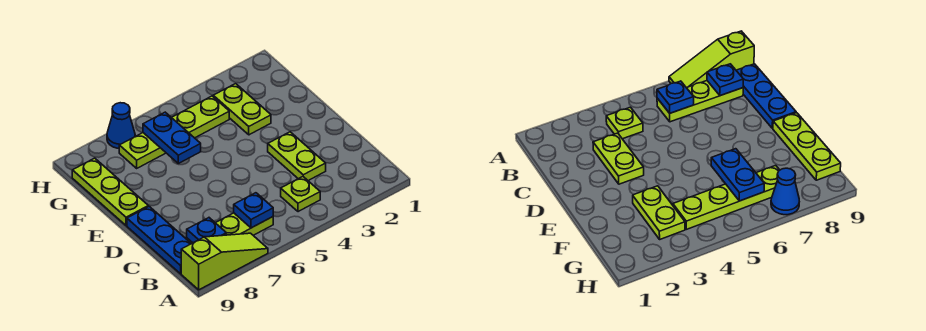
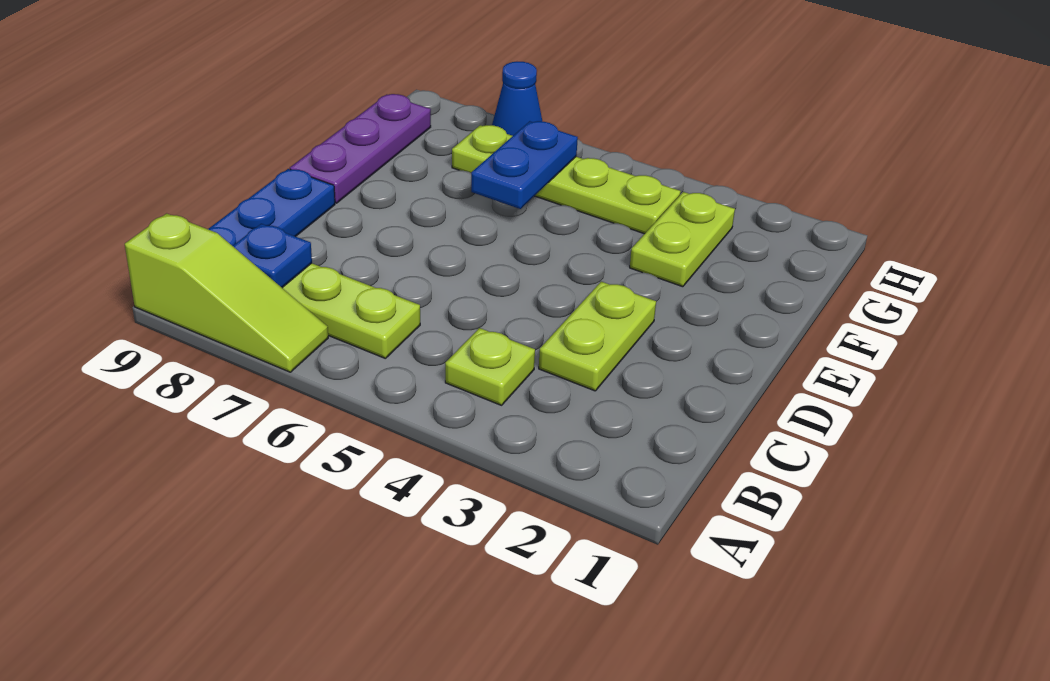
blue 1x1 plate [234,193,273,228] -> none
lime 1x3 plate [72,158,148,226] -> purple 1x3 plate [290,94,431,203]

